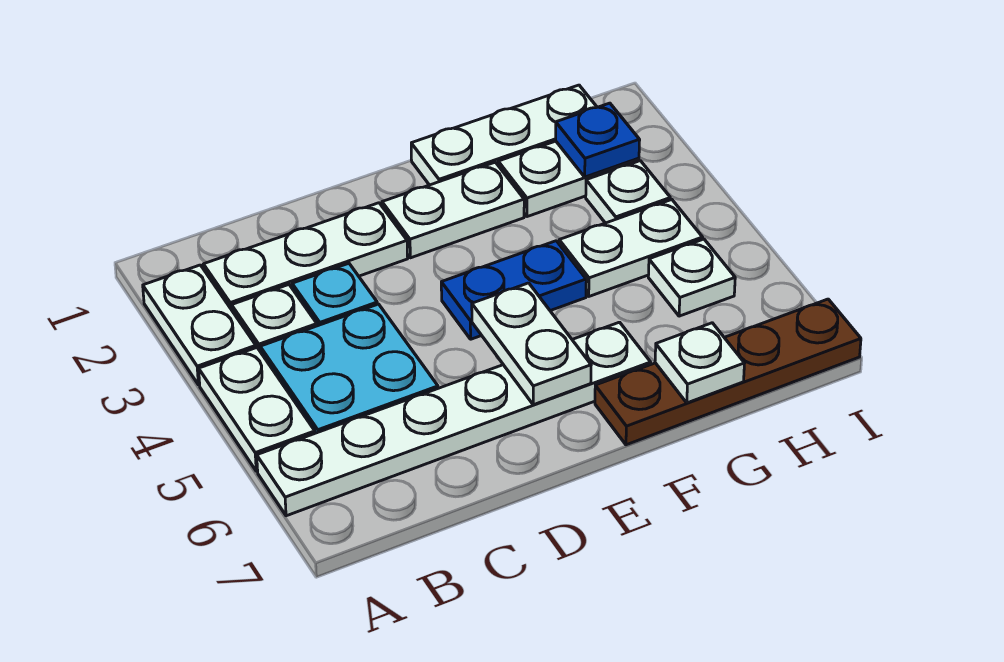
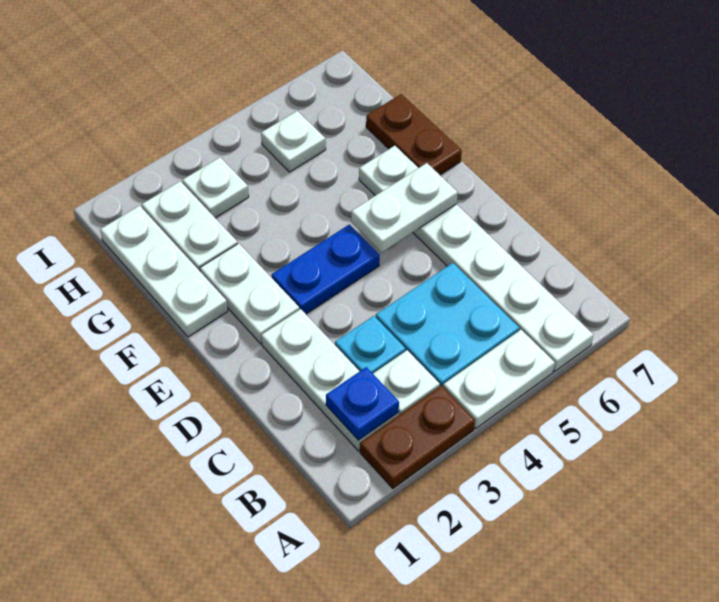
white 1x2 plate [143,265,256,385] -> brown 1x2 plate [360,385,475,488]
blue 1x2 plate [441,241,586,339] -> blue 1x2 plate turned to [271,224,380,314]
brown 1x4 plate [595,299,861,445] -> brown 1x2 plate [366,94,462,175]
white 1x2 plate [559,200,703,296] -> none
white 1x1 plate [655,323,745,403] -> none
blue 1x1 plate [556,103,640,177] -> blue 1x1 plate moved to [326,367,399,440]

